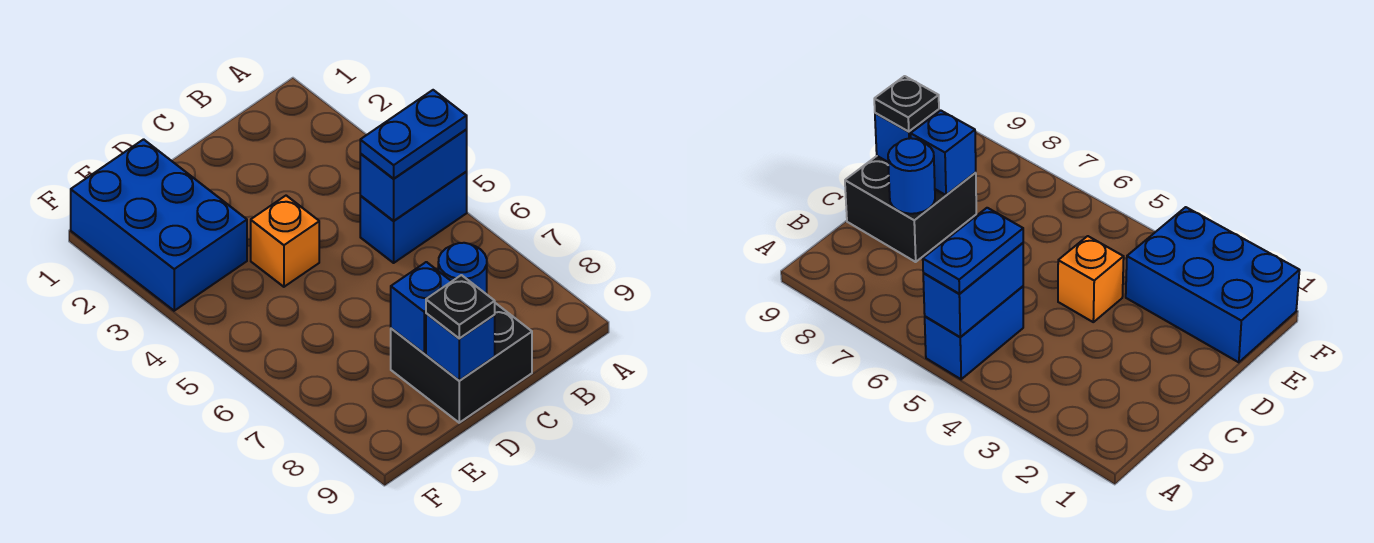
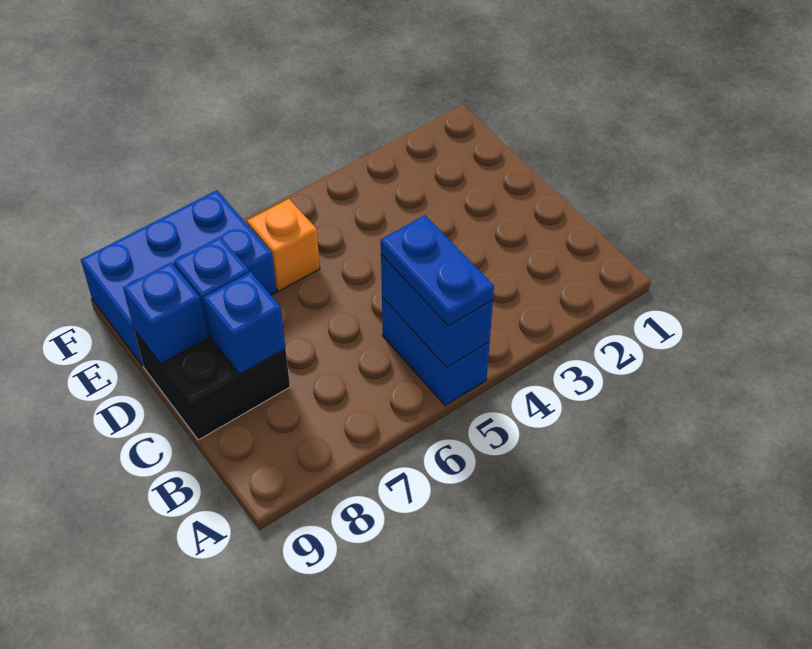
blue 1x1 round brick [438,243,487,294] -> blue 1x1 brick [204,272,285,374]
orange 1x1 brick [251,196,319,287] -> orange 1x1 brick moved to [247,199,320,291]
black 1x1 plate [426,275,495,339] -> none
blue 2x3 brick [71,139,247,311] -> blue 2x3 brick moved to [81,190,277,366]

